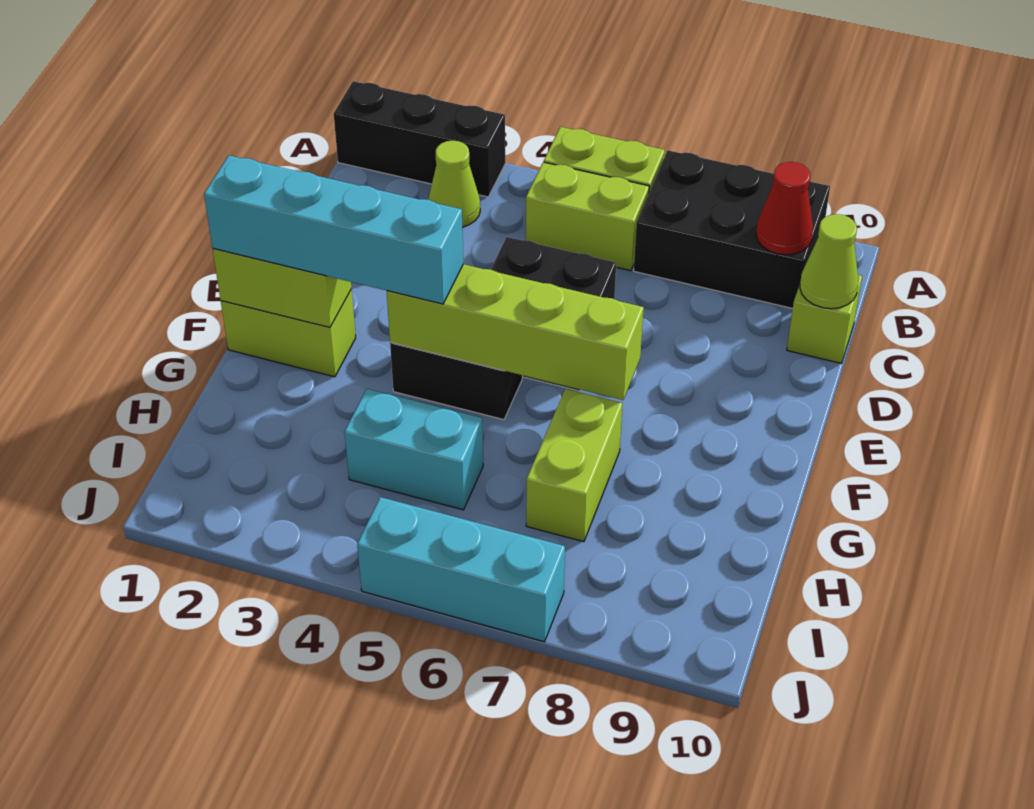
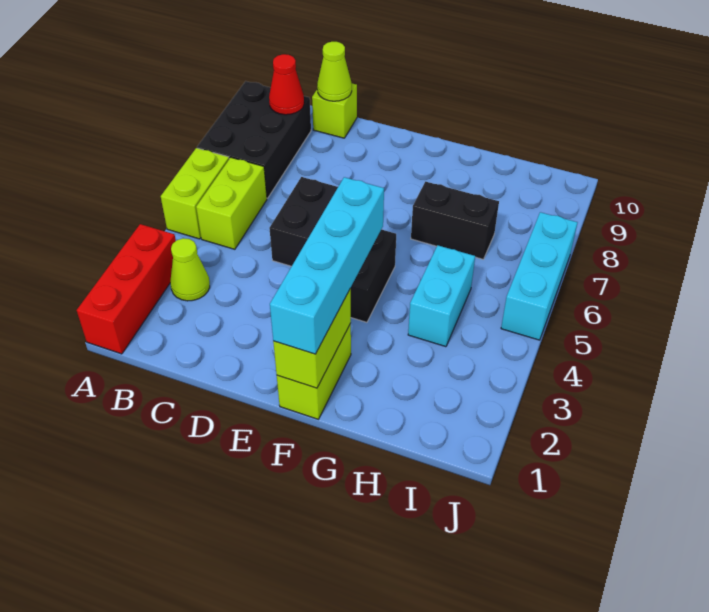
black 1x3 brick [334,81,505,197] -> red 1x3 brick [77,224,176,354]
lime 1x4 brick [387,264,644,400] -> none
lime 1x2 brick [526,389,623,542] -> black 1x2 brick [411,182,499,259]

